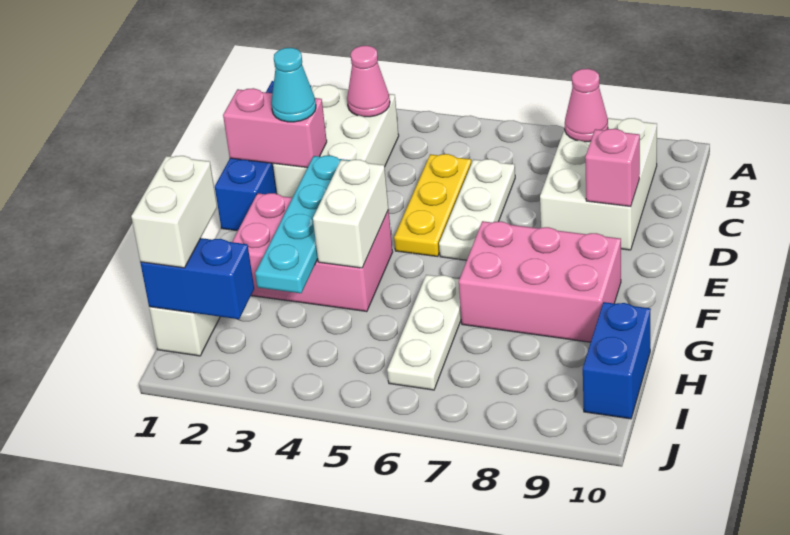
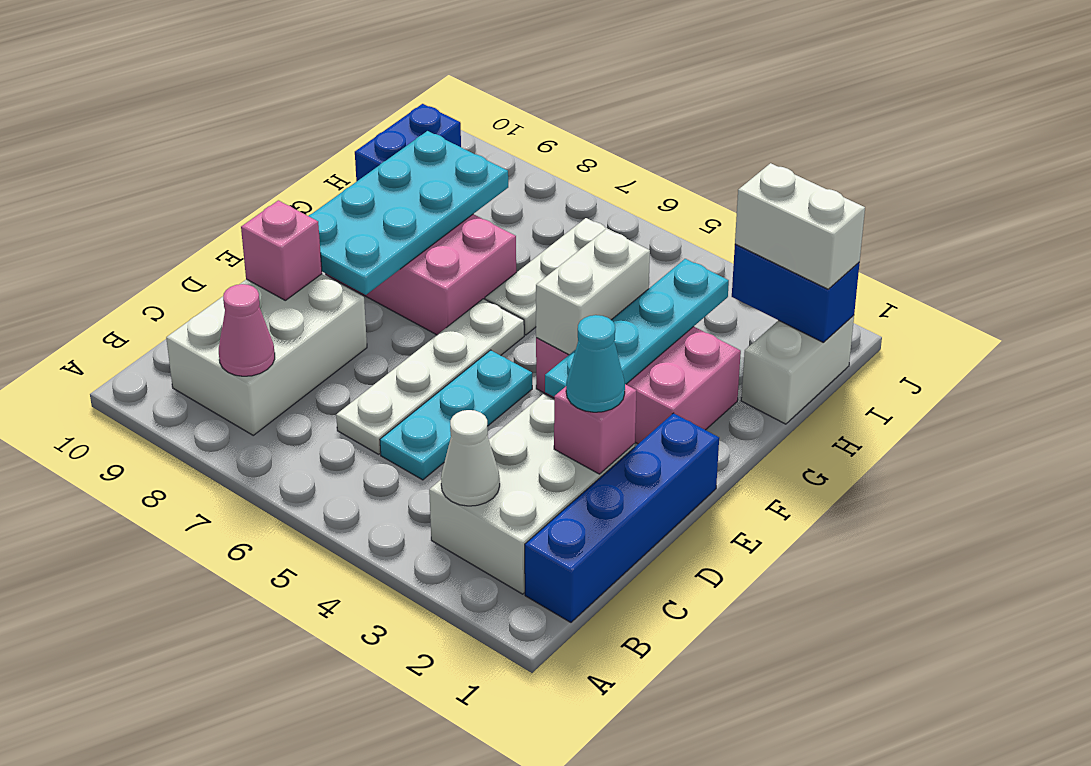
pink 1x1 cone [347,46,390,117] -> white 1x1 cone [441,410,500,506]
yellow 1x3 plate [394,154,471,257] -> cyan 1x3 plate [380,350,532,480]
white 1x3 plate [439,159,515,260] -> white 1x4 plate [336,299,524,454]
pink 1x2 brick [223,88,327,168] -> pink 1x1 brick [554,384,636,474]
none -> cyan 2x4 plate [309,131,508,295]
white 1x2 brick [131,156,217,268] -> white 1x2 brick turned to [735,163,865,289]

